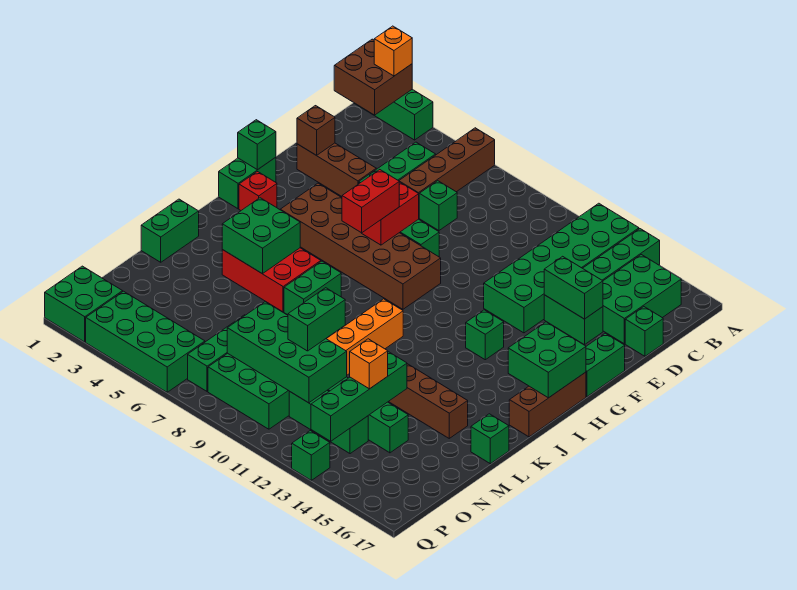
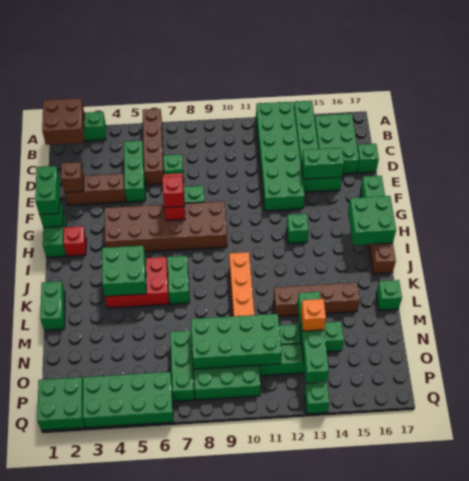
orange 1x1 brick [374,26,412,76] -> none
red 1x2 brick [342,170,399,233] -> red 1x1 brick [162,176,184,208]
green 1x2 brick [288,288,345,351] -> green 1x2 brick moved to [35,166,60,215]

